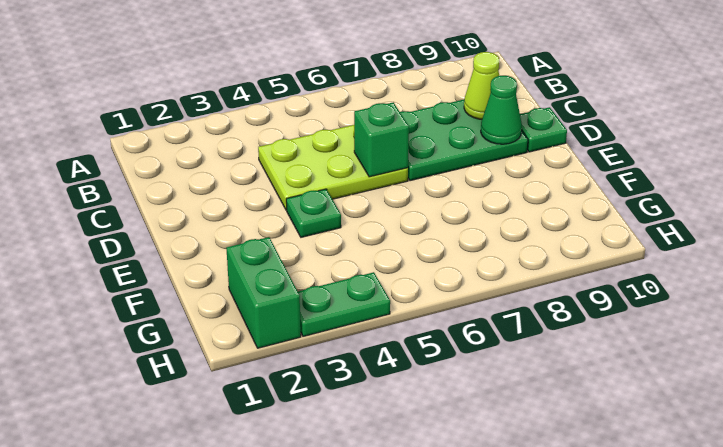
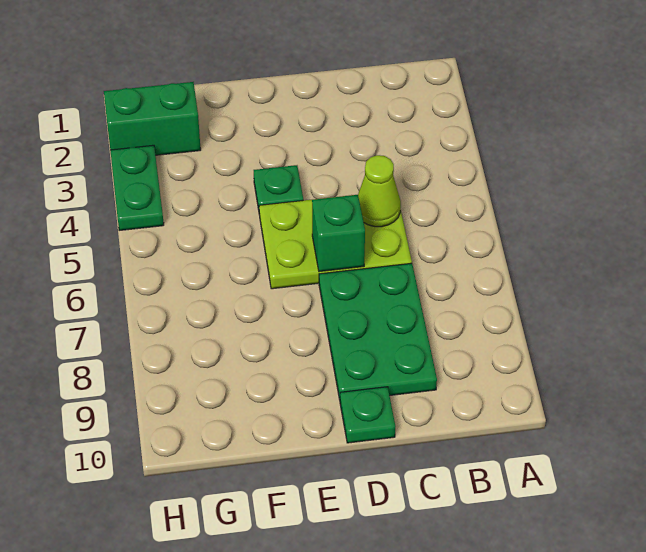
lime 2x3 plate [258,125,408,210] -> lime 2x3 plate turned to [259,195,412,289]
lime 1x1 cone [464,52,499,119] -> lime 1x1 cone moved to [358,155,401,227]
green 1x1 cone [481,76,522,144] -> none

